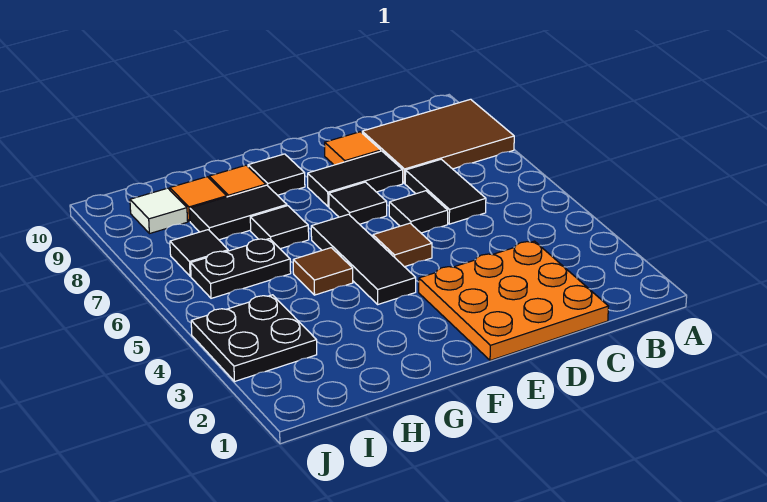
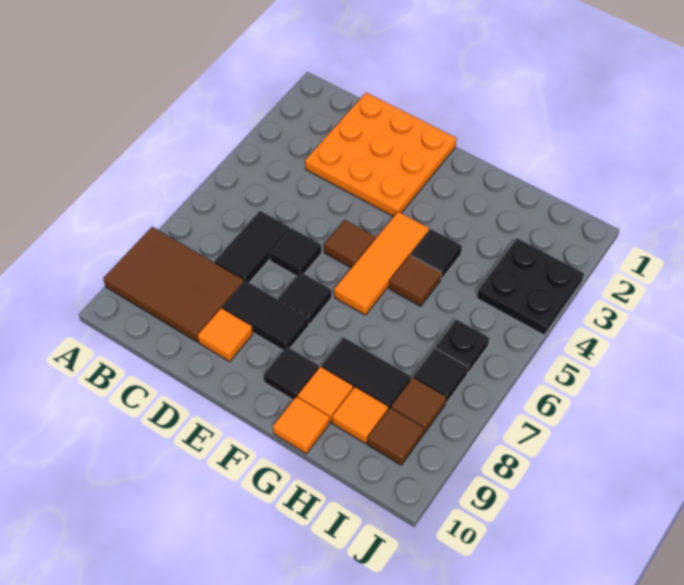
black 1x3 tile [311,214,416,304] -> orange 1x3 tile [334,212,429,315]
black 1x1 tile [250,206,309,249] -> black 1x1 tile moved to [411,229,462,279]
none -> orange 1x1 tile [273,397,330,454]
black 1x2 plate [191,239,291,298] -> black 1x1 plate [436,319,489,373]
none -> brown 1x1 tile [391,378,446,433]
white 1x1 tile [130,188,188,234] -> brown 1x1 tile [367,408,424,465]

